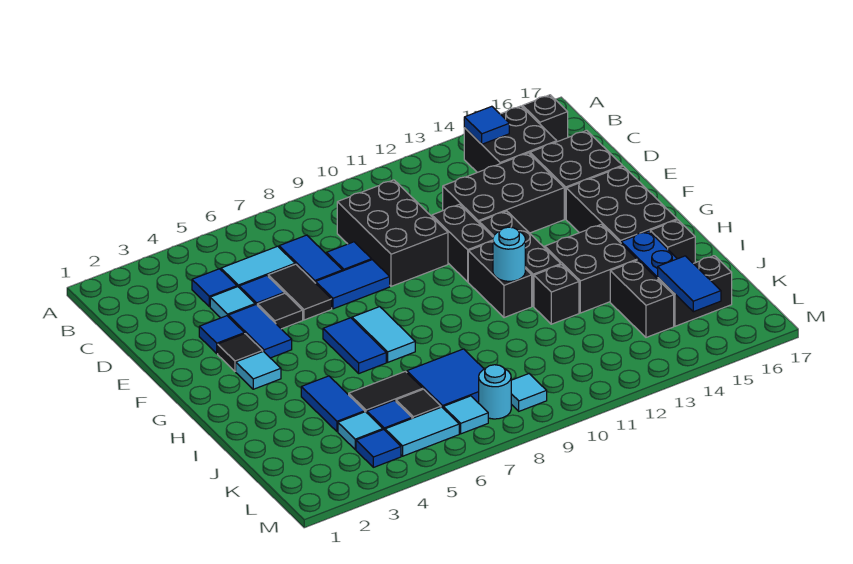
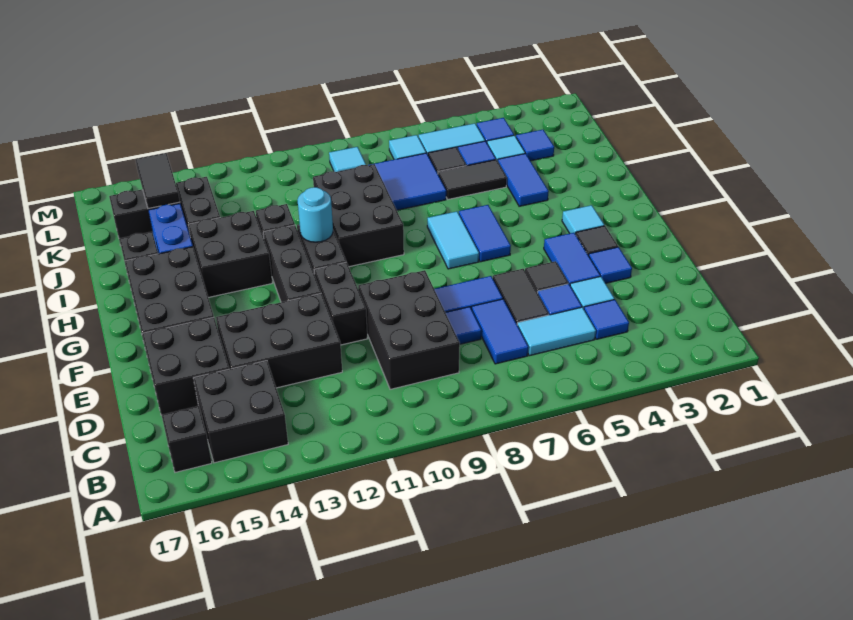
blue 1x1 tile [464,106,509,144] -> blue 1x1 tile moved to [516,130,554,161]
none -> black 2x3 brick [313,164,404,267]
blue 1x2 tile [658,256,721,312] -> black 1x2 tile [135,153,180,209]
cyan 1x1 round brick [479,365,511,419] -> none

